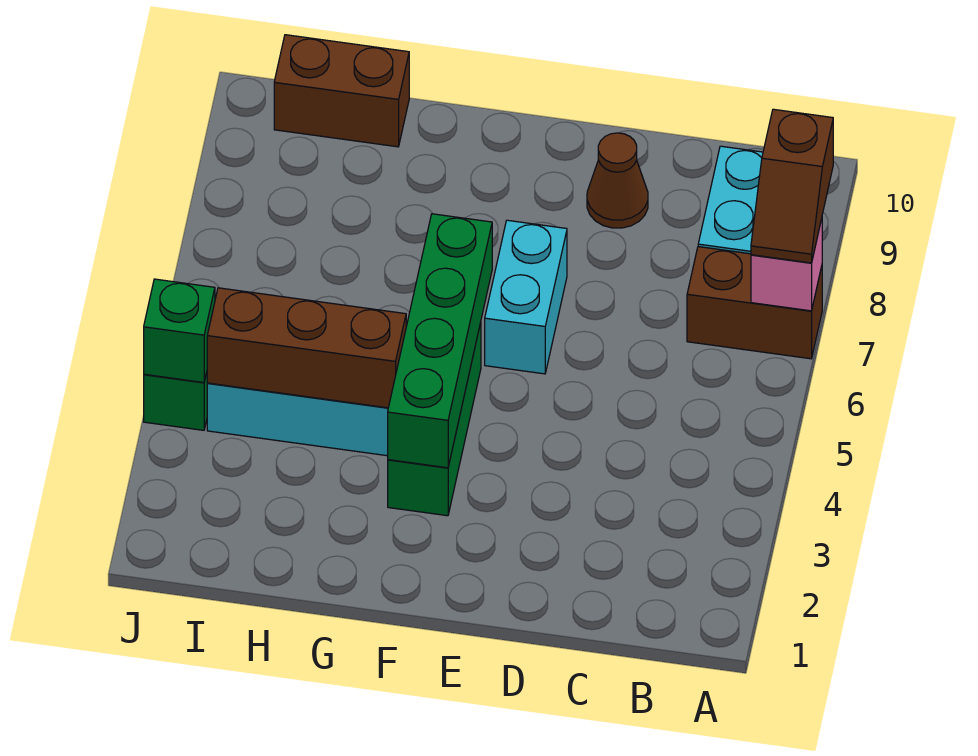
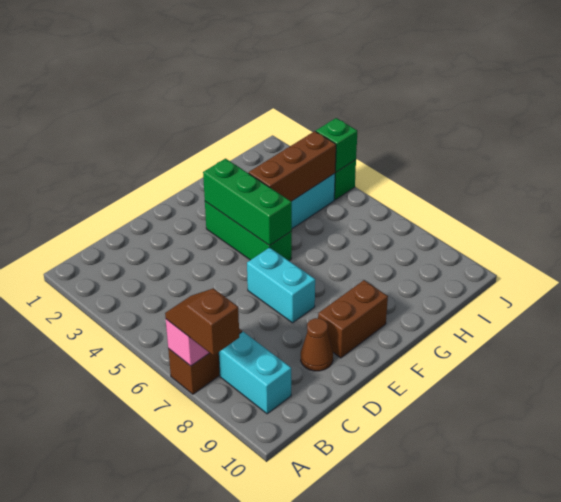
green 1x4 brick [388,214,492,468] -> green 1x3 brick [203,159,292,246]
brown 1x2 brick [274,35,409,147] -> brown 1x2 brick moved to [318,280,388,358]

